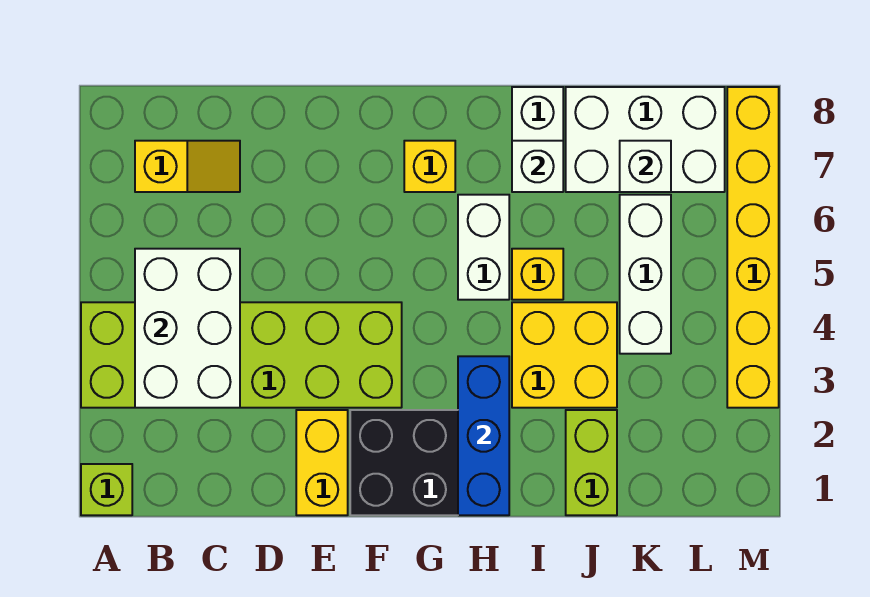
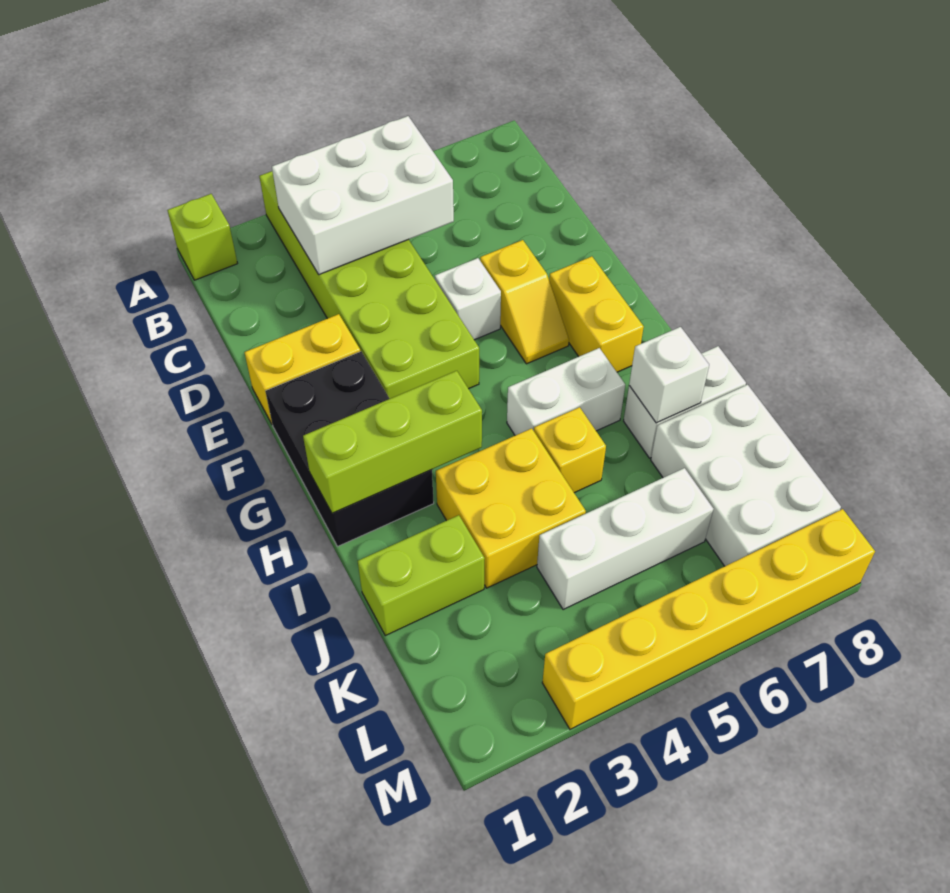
yellow 1x2 slope [135,141,240,192] -> yellow 1x2 slope moved to [480,240,569,364]
yellow 1x1 brick [404,141,455,192] -> yellow 1x2 brick [549,256,644,372]
blue 1x3 brick [458,356,509,515] -> lime 1x3 brick [303,371,482,513]
white 1x1 brick [620,141,671,192] -> white 1x1 brick moved to [435,258,501,340]

